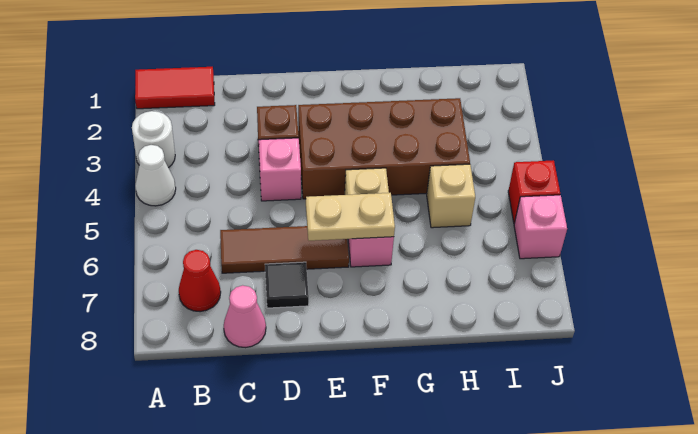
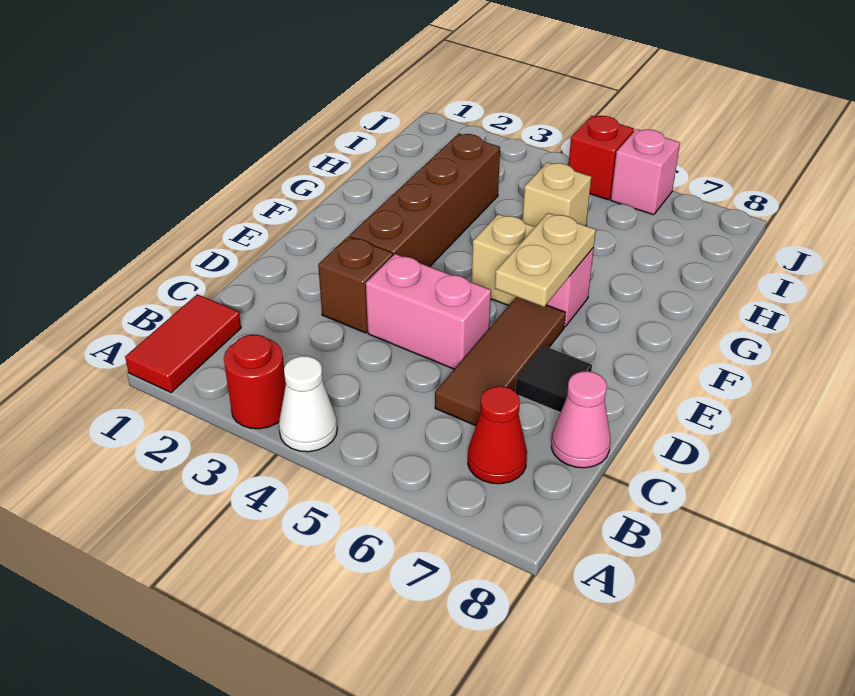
white 1x1 round brick [132,111,175,168] -> red 1x1 round brick [224,335,286,429]
pink 1x1 brick [259,138,301,201] -> pink 1x2 brick [366,254,491,369]
brown 2x4 brick [298,98,470,199] -> brown 1x4 brick [350,133,500,267]

